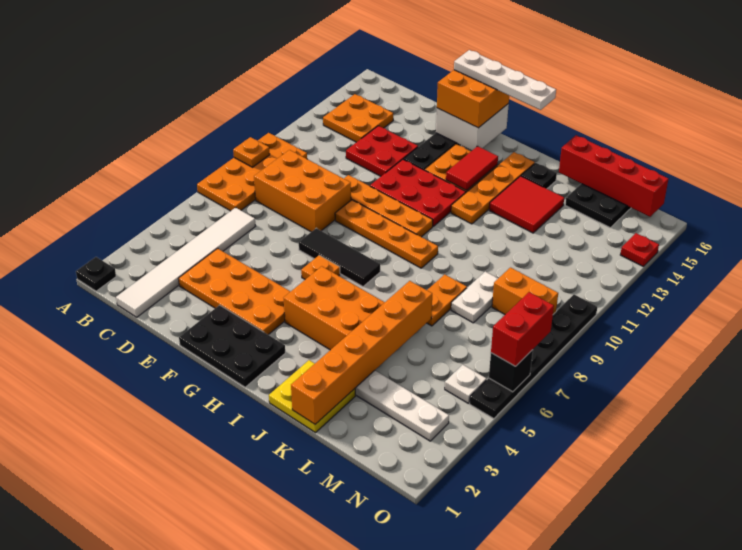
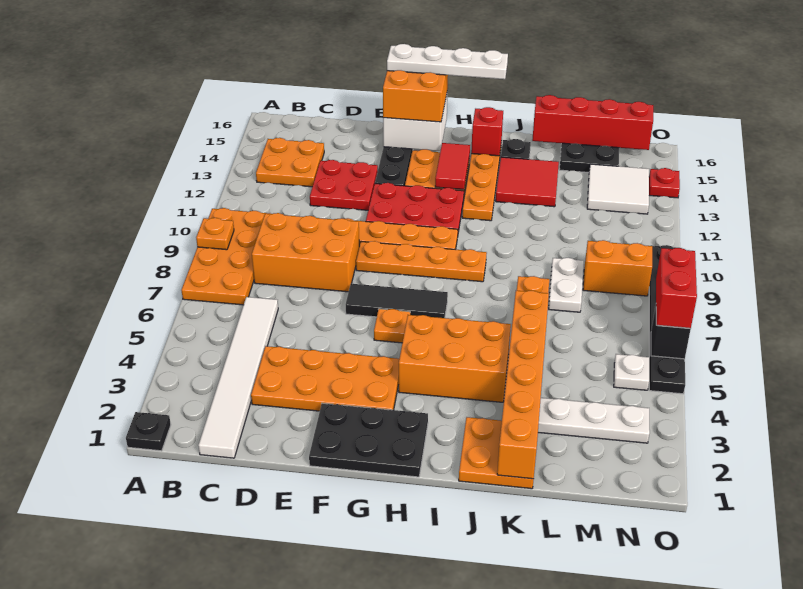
none -> red 1x1 brick [471,107,503,156]
yellow 2x2 plate [269,360,355,433] -> orange 2x2 plate [459,417,534,489]
none -> white 2x2 tile [587,164,649,214]

